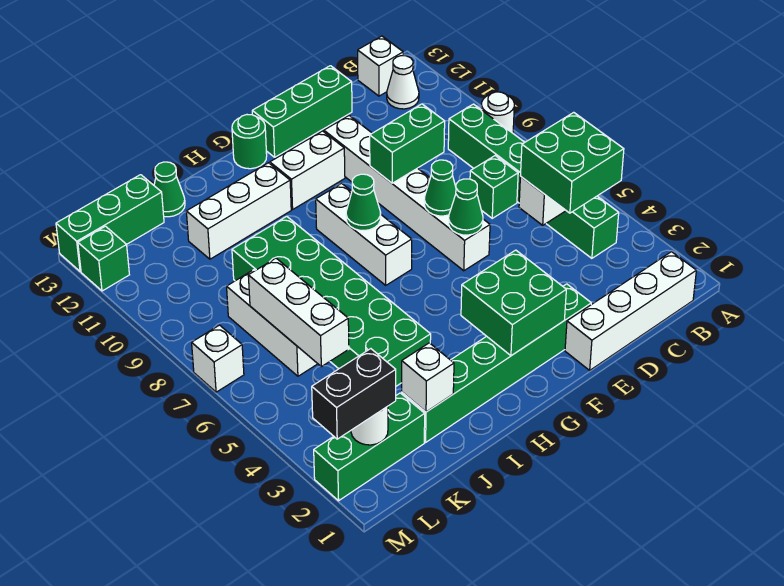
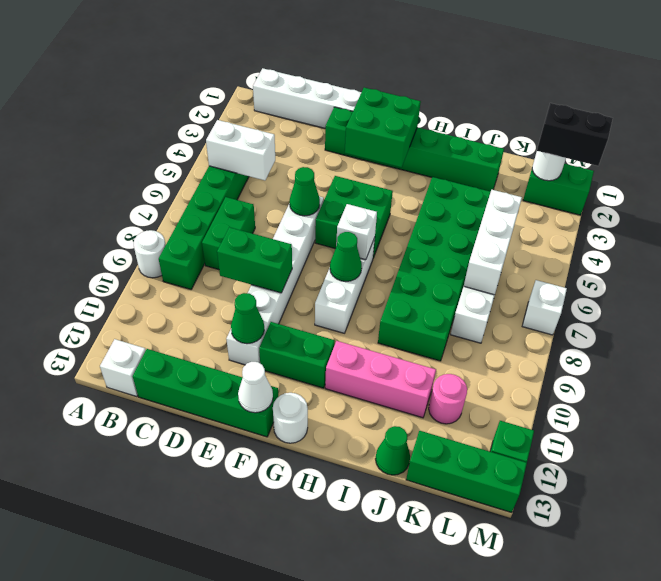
green 2x2 brick [521,112,624,213] -> green 2x2 brick moved to [315,176,393,258]
white 1x1 cone [387,56,419,109] -> white 1x1 cone moved to [238,362,273,413]
green 1x1 brick [470,156,518,218] -> green 1x2 brick [202,197,255,270]
green 1x3 brick [252,66,352,157] -> green 1x4 brick [133,349,278,437]
green 1x1 cone [424,160,456,216] -> green 1x1 cone moved to [231,293,264,344]
white 1x2 brick [270,131,345,209] -> green 1x2 brick [259,322,335,388]
green 1x1 round brick [232,115,267,169] -> white 1x1 round brick [273,393,308,443]
white 1x3 brick [186,163,291,259] -> pink 1x3 brick [325,341,436,418]
white 1x1 brick [402,343,454,412] -> white 1x1 brick moved to [336,204,377,260]
green 1x3 brick [314,393,425,501] -> green 1x2 brick [523,164,594,215]
none -> pink 1x1 round brick [429,374,467,424]

